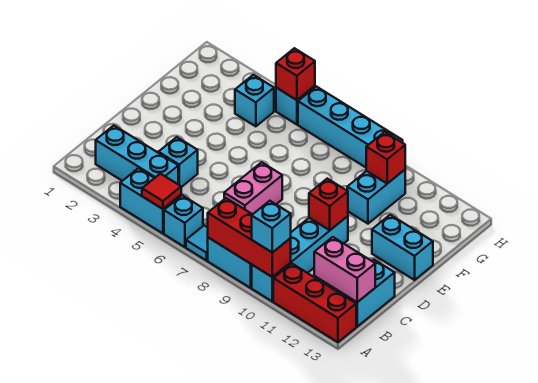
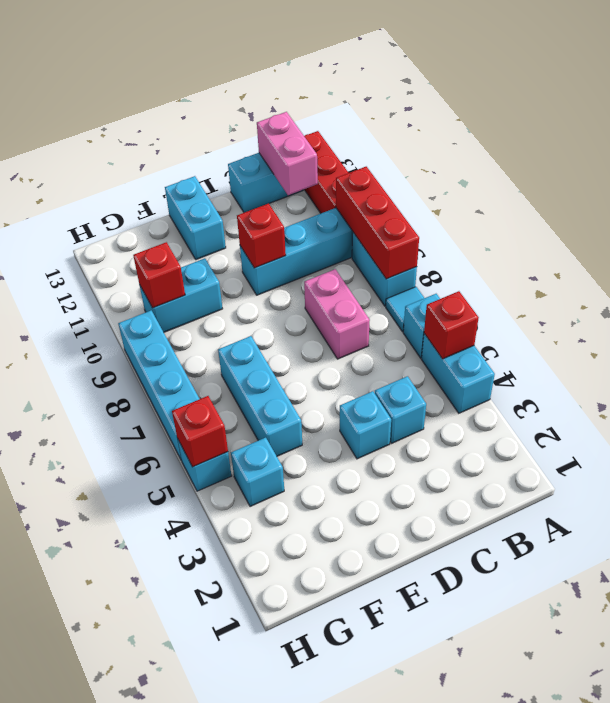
red 1x1 tile [142,174,181,209] -> red 1x1 brick [424,291,479,359]
cyan 1x1 brick [252,201,291,253] -> cyan 1x1 brick moved to [340,391,391,459]
cyan 1x3 brick [96,125,178,184] -> cyan 1x3 brick moved to [218,336,302,456]
pink 1x2 brick [224,162,282,214] -> pink 1x2 brick turned to [304,269,370,359]

